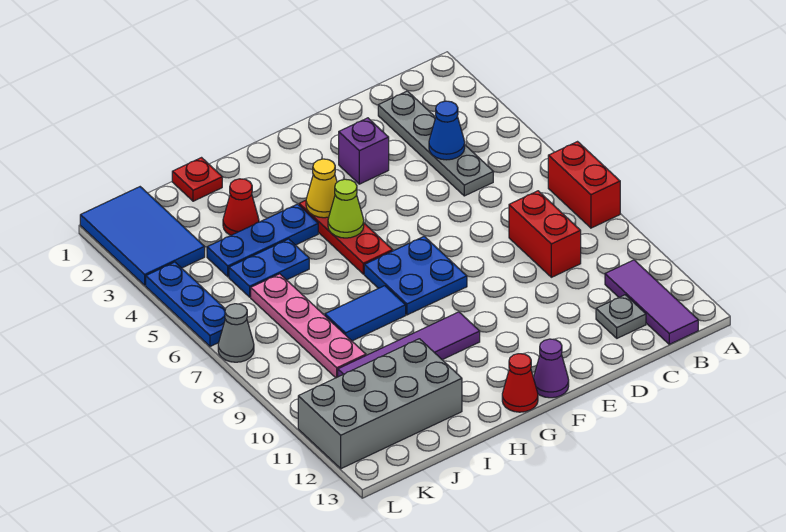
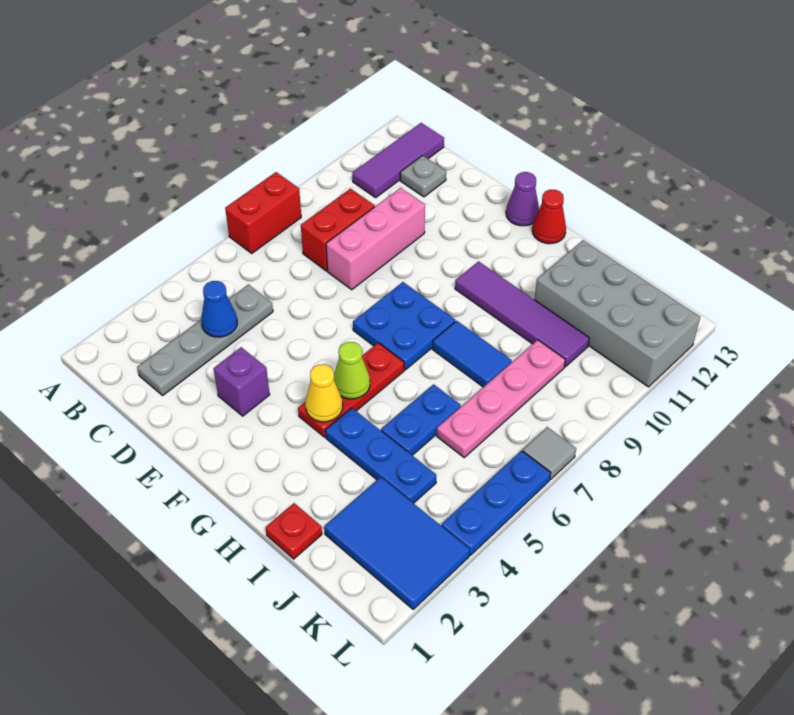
none -> pink 1x3 brick [326,188,425,290]
red 1x1 cone [223,179,259,235] -> none
blue 1x2 plate [229,239,309,297] -> blue 1x2 plate turned to [381,384,461,455]
blue 2x3 tile [80,187,205,285] -> blue 2x3 tile turned to [324,477,470,609]
grey 1x1 cone [218,304,254,362] -> grey 1x1 tile [523,427,576,480]

